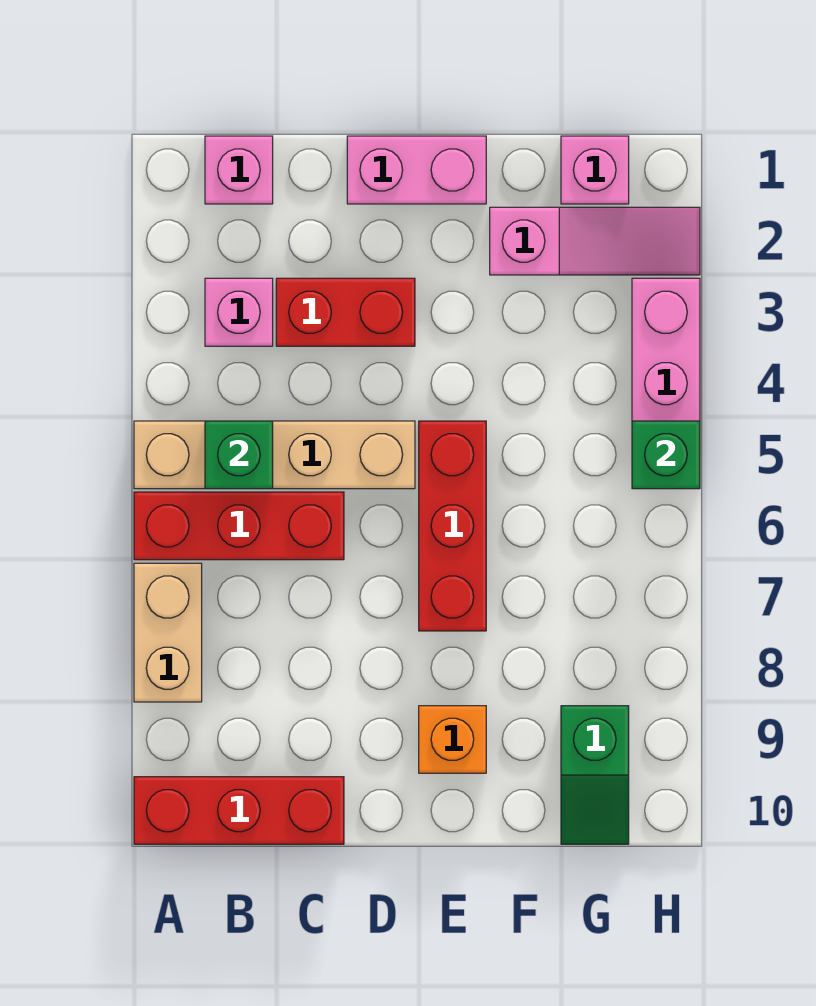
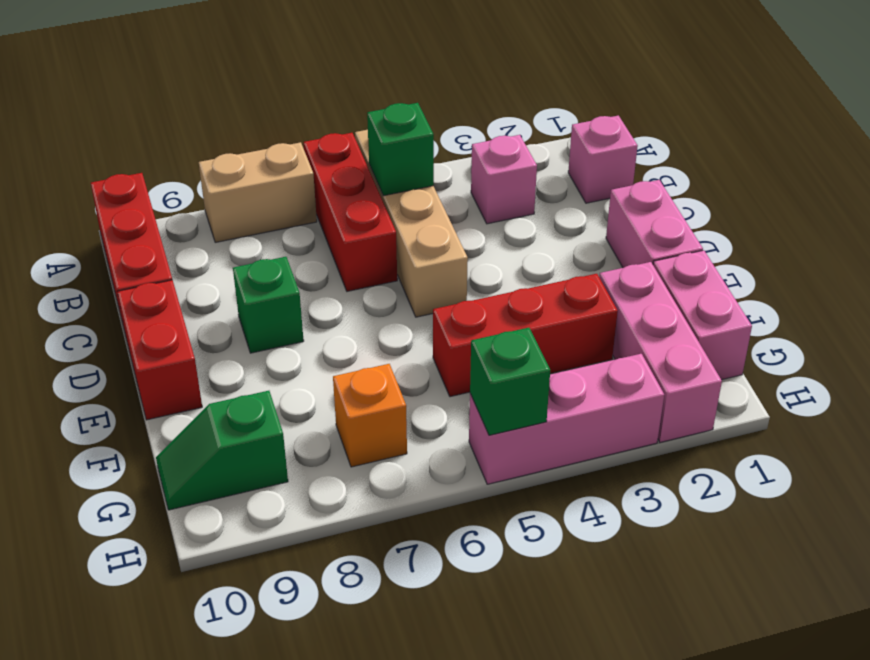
red 1x2 brick [276,278,415,346] -> red 1x2 brick moved to [117,280,202,420]
none -> green 1x1 brick [233,257,304,353]
red 1x3 brick [419,421,486,631] -> red 1x3 brick moved to [433,274,618,397]
orange 1x1 brick [419,706,486,773] -> orange 1x1 brick moved to [333,364,407,467]
pink 1x3 slope [490,207,700,275] -> pink 1x3 brick [599,262,722,442]
pink 1x1 brick [561,136,629,204] -> pink 1x2 brick [653,250,752,380]

